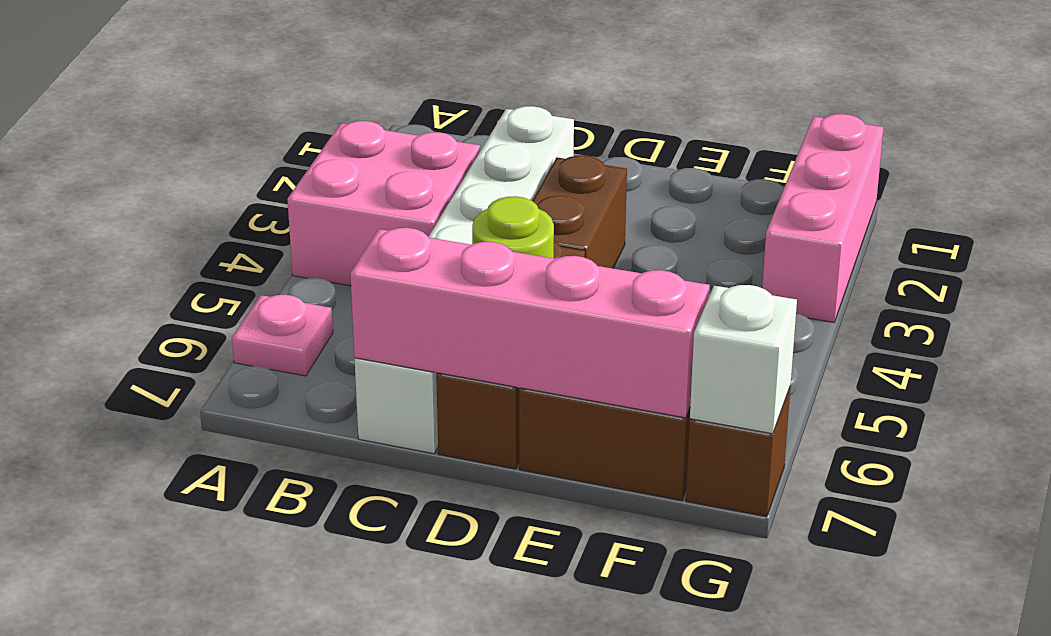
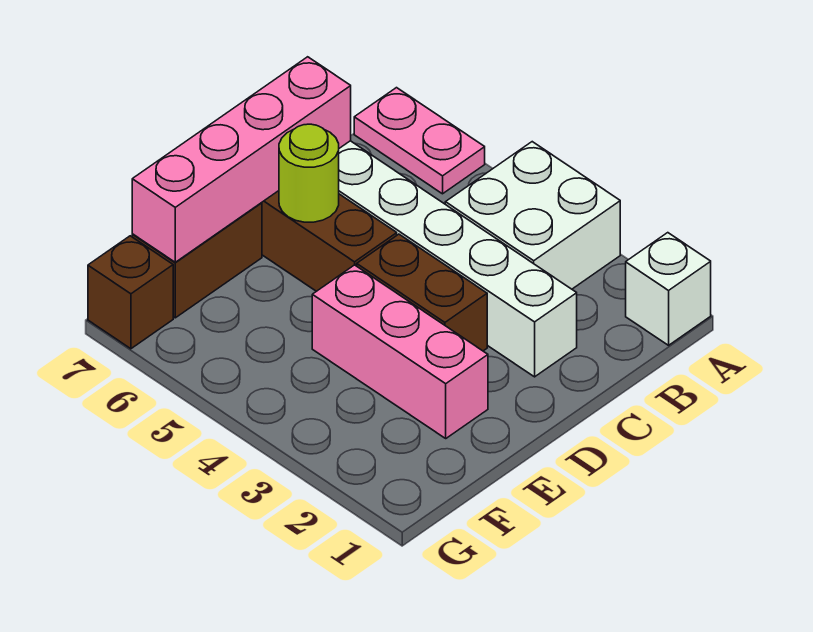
pink 2x2 brick [288,121,480,286] -> white 2x2 brick [445,142,620,289]
pink 1x1 plate [232,295,333,376] -> pink 1x2 plate [354,88,485,194]
pink 1x3 brick [762,114,884,322] -> pink 1x3 brick moved to [312,265,488,438]
white 1x1 brick [690,285,797,434] -> white 1x1 brick moved to [626,233,711,345]

